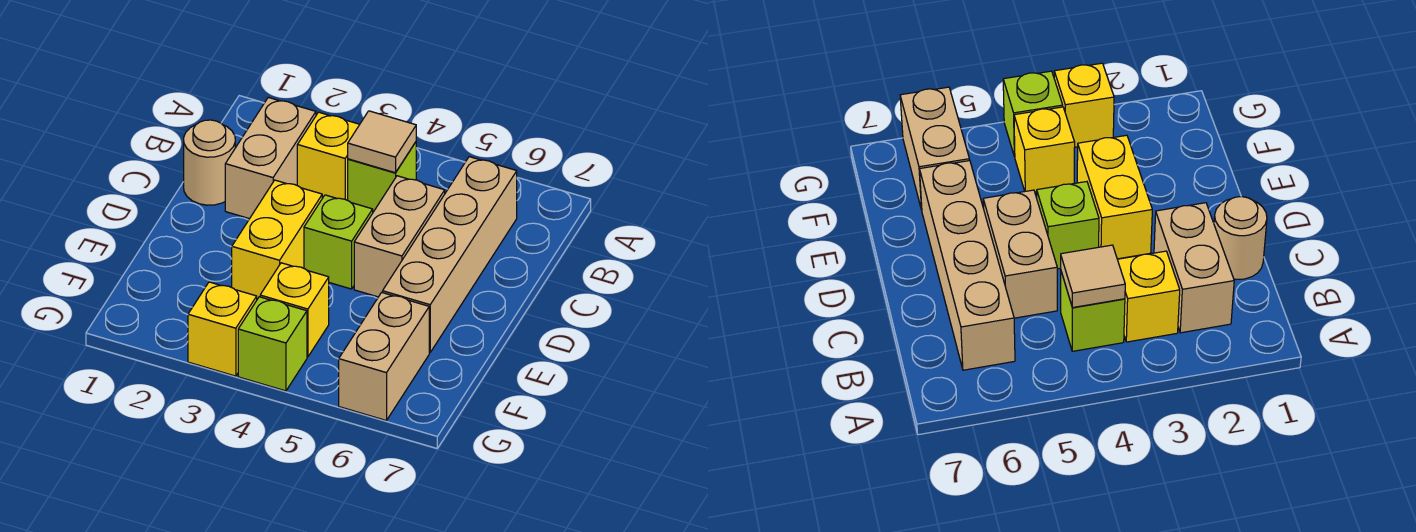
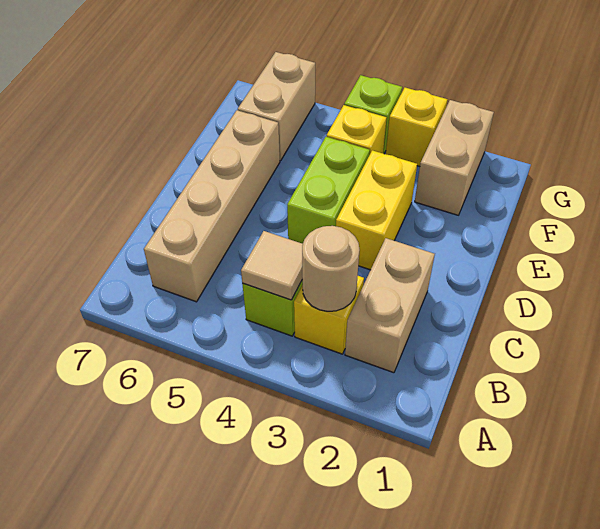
tan 1x1 round brick [184,120,235,205] -> tan 1x1 round brick moved to [302,226,360,311]
tan 1x2 brick [354,176,445,297] -> tan 1x2 brick moved to [415,100,494,215]
lime 1x1 brick [304,195,373,289] -> lime 1x2 brick [287,137,370,244]

